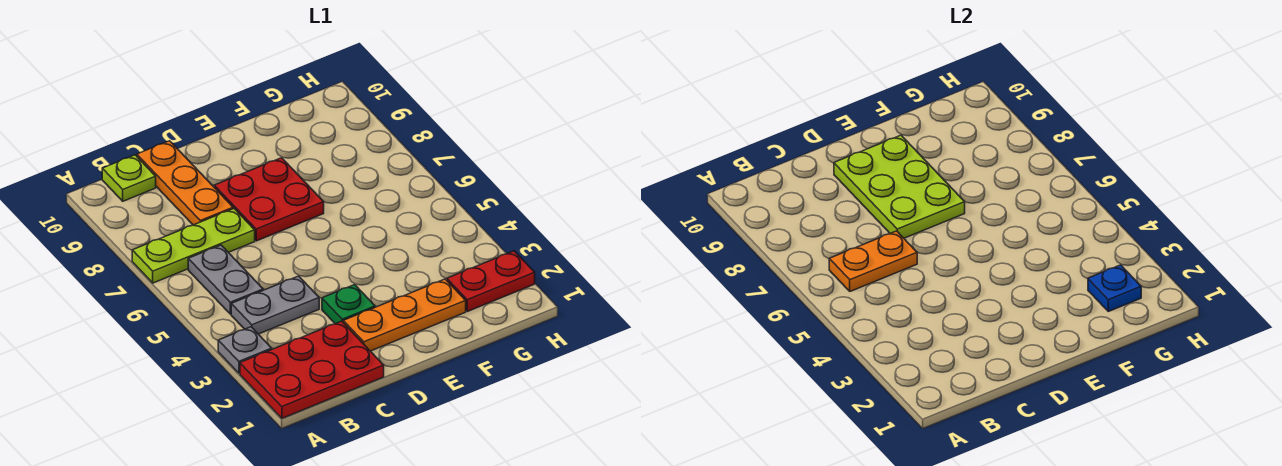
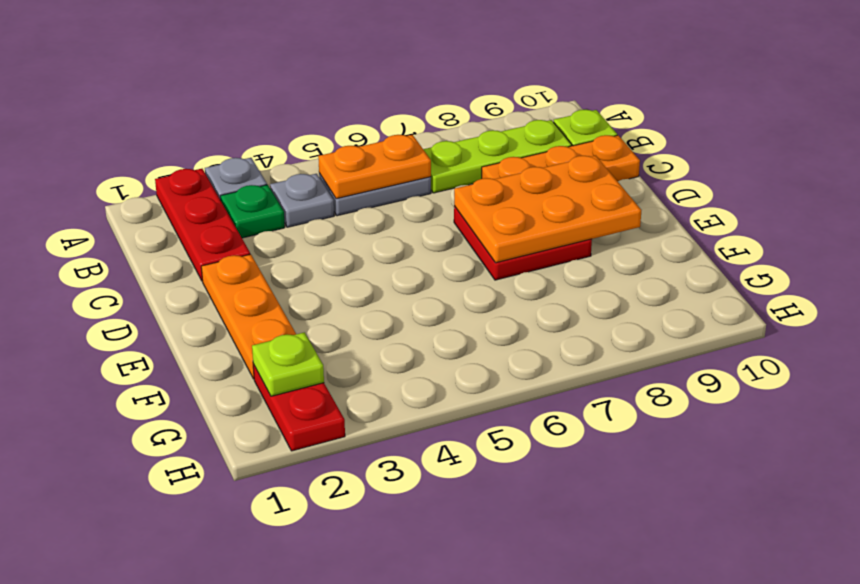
red 2x3 plate [240,321,384,418] -> red 1x3 plate [155,169,250,281]
lime 1x3 plate [132,209,255,283] -> lime 1x3 plate turned to [423,120,572,193]
grey 1x2 plate [231,276,319,334] -> grey 1x1 plate [270,174,334,227]
orange 1x2 plate [829,231,917,291] -> orange 1x2 plate turned to [318,135,431,199]
green 1x1 plate [322,285,375,324] -> green 1x1 plate moved to [220,185,285,238]
lime 2x3 plate [834,135,965,238] -> orange 2x3 plate [454,155,641,263]
blue 1x1 plate [1088,265,1141,311] -> lime 1x1 plate [252,332,324,396]

